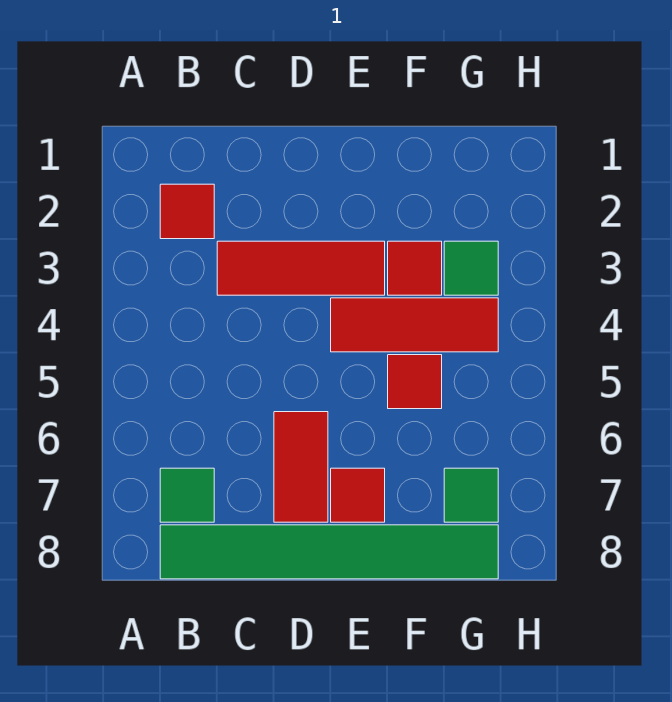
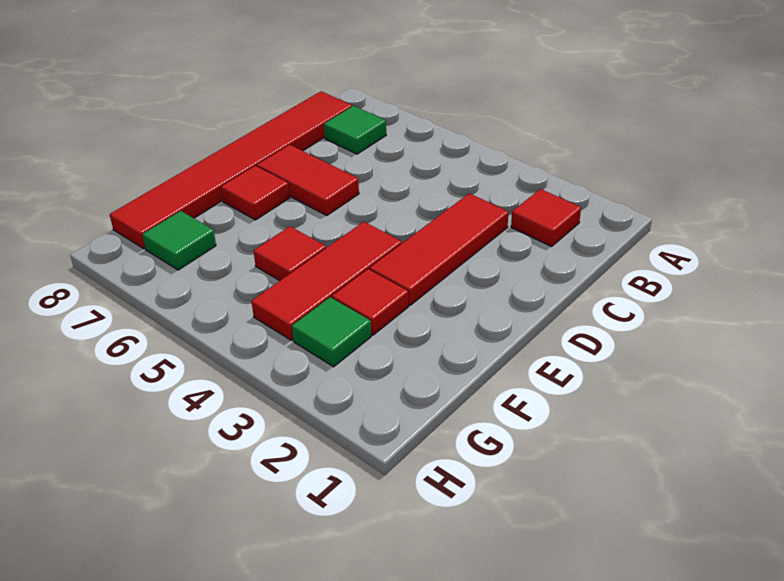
green 1x6 tile [160,525,498,579] -> red 1x6 tile [110,91,352,249]

